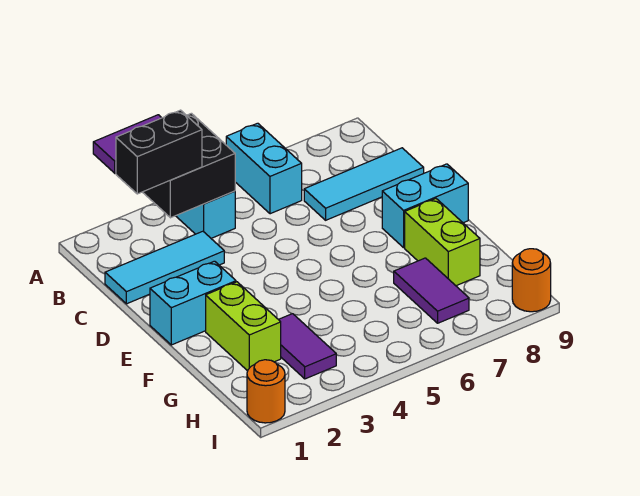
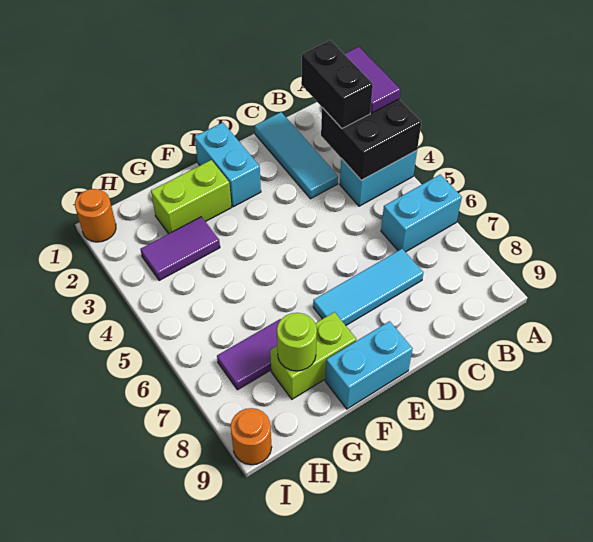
cyan 1x3 tile [304,148,424,220] -> cyan 1x3 tile turned to [313,249,423,325]
cyan 1x2 brick [382,164,468,248] -> cyan 1x2 brick turned to [325,321,412,409]
none -> lime 1x1 round brick [277,313,317,371]

